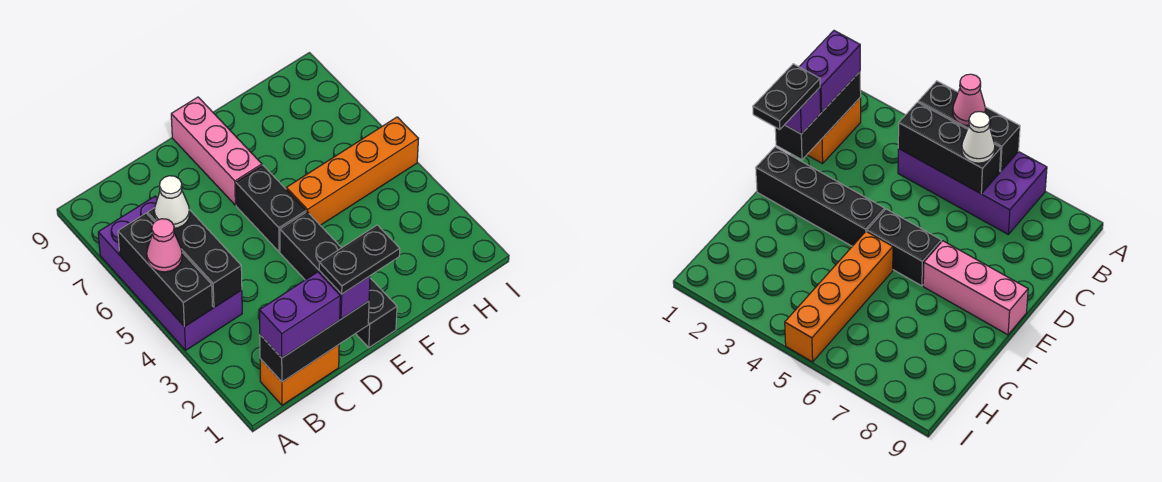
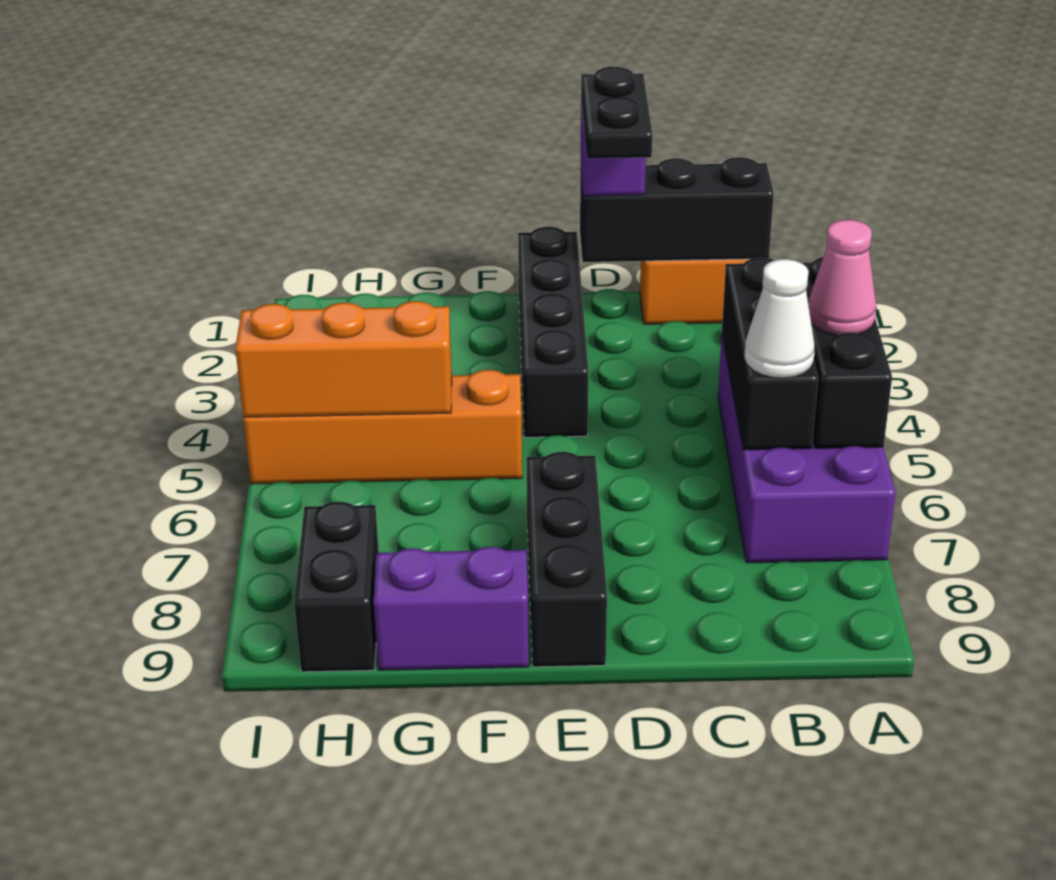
purple 1x2 brick [259,272,340,358] -> purple 1x2 brick moved to [374,547,529,670]
black 1x2 plate [319,225,400,294] -> black 1x2 plate turned to [581,67,652,159]
black 1x2 brick [236,165,306,252] -> black 1x2 brick moved to [294,502,379,672]
pink 1x3 brick [171,97,262,205] -> black 1x3 brick [527,452,607,667]
none -> orange 1x3 brick [235,301,452,417]

